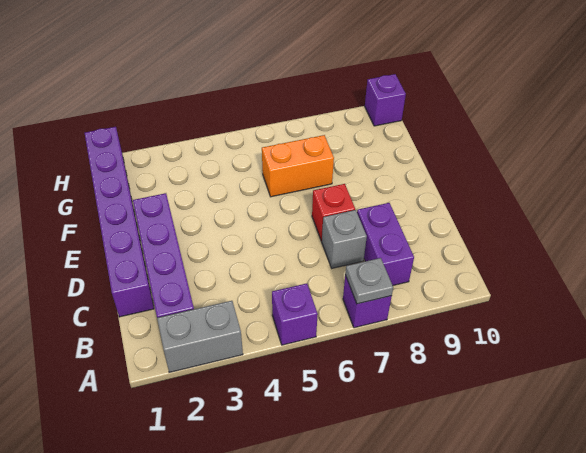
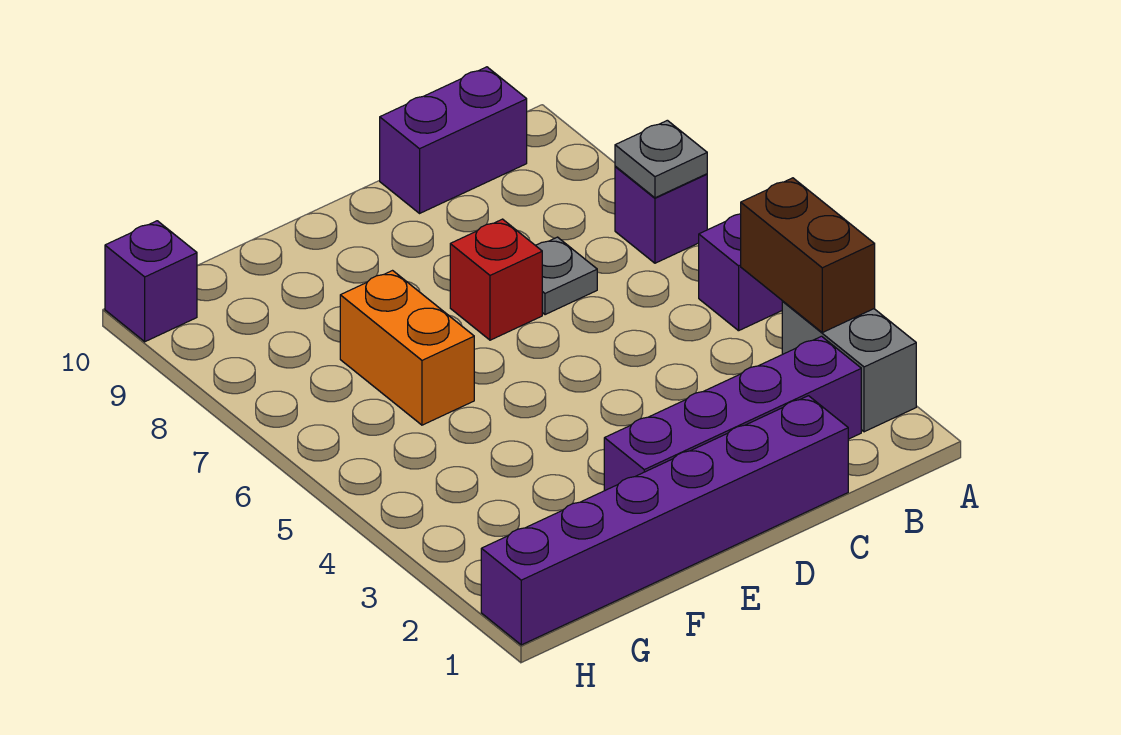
none -> brown 1x2 brick [741,178,875,332]
purple 1x2 brick [357,203,414,285] -> purple 1x2 brick moved to [380,67,527,213]
grey 1x1 brick [322,210,367,268] -> grey 1x1 plate [536,237,597,315]

